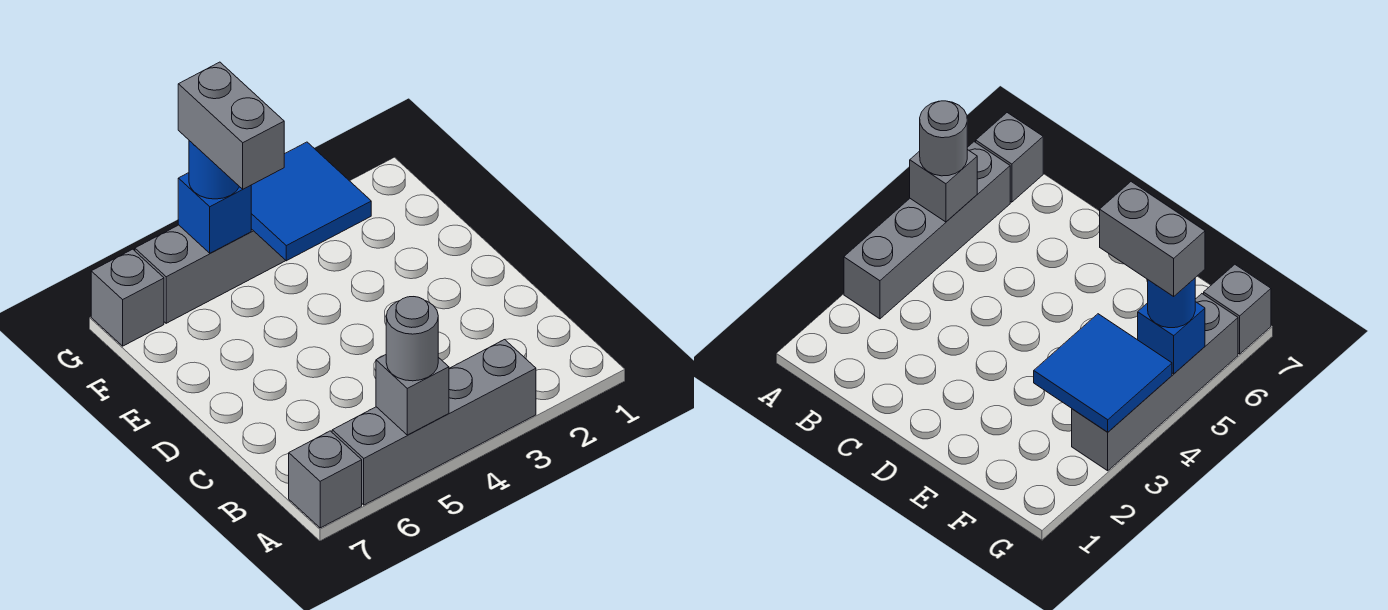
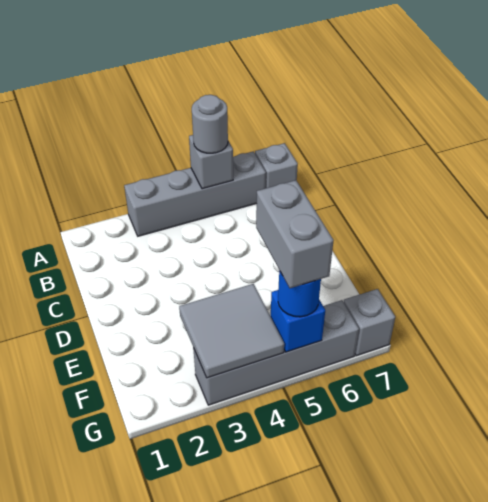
blue 2x2 tile [251,142,371,261] -> grey 2x2 tile [179,284,284,378]

